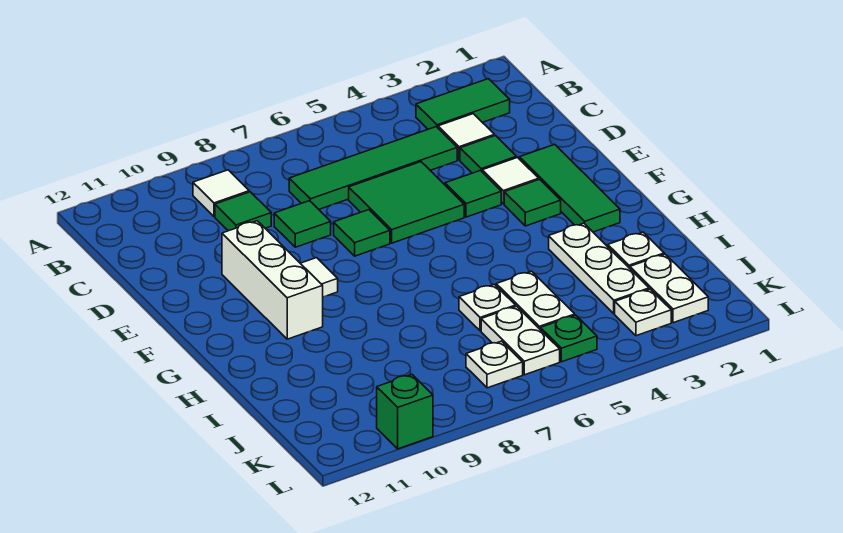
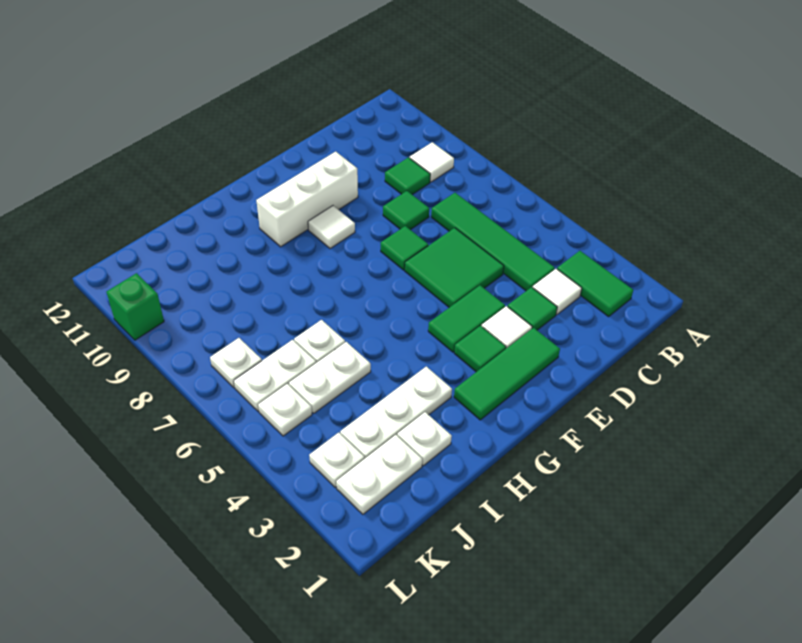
green 1x1 tile [445,171,501,217] -> green 1x2 tile [428,285,505,352]
green 1x1 plate [540,315,597,362] -> white 1x1 plate [258,384,312,436]

